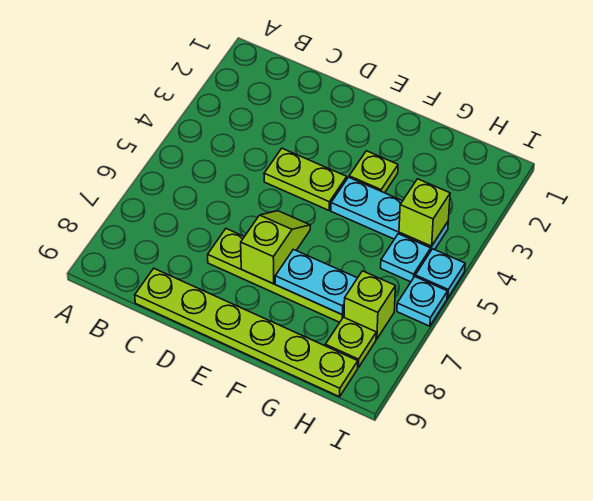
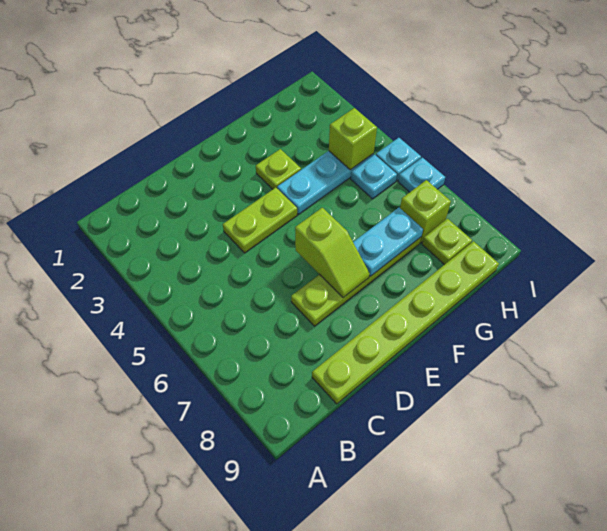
lime 1x2 slope [241,211,310,284] -> lime 1x2 slope turned to [295,208,370,298]

